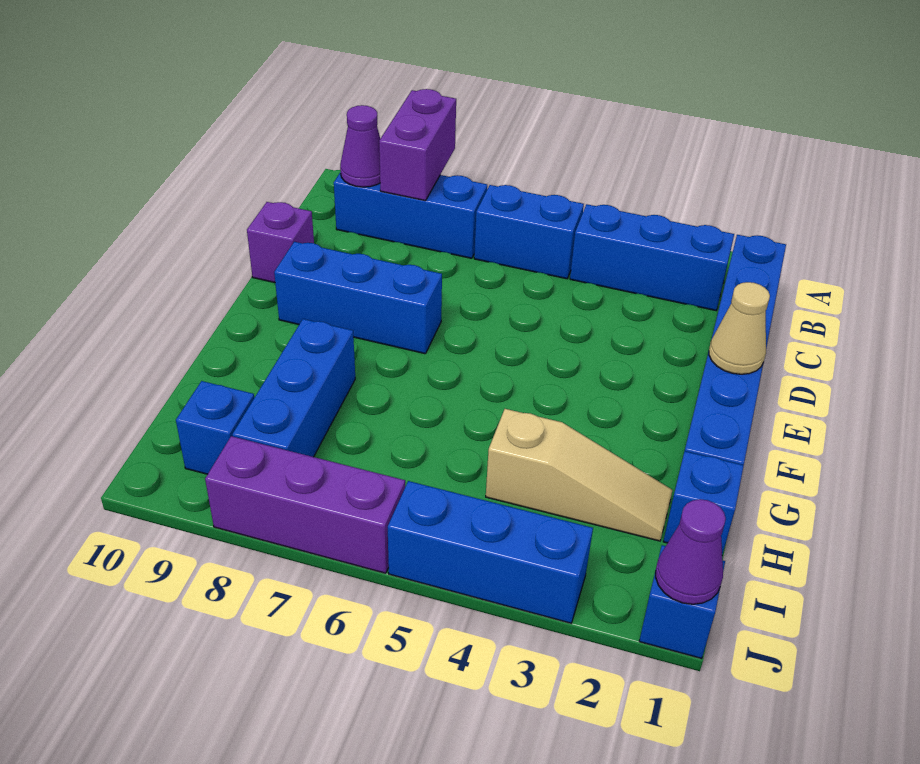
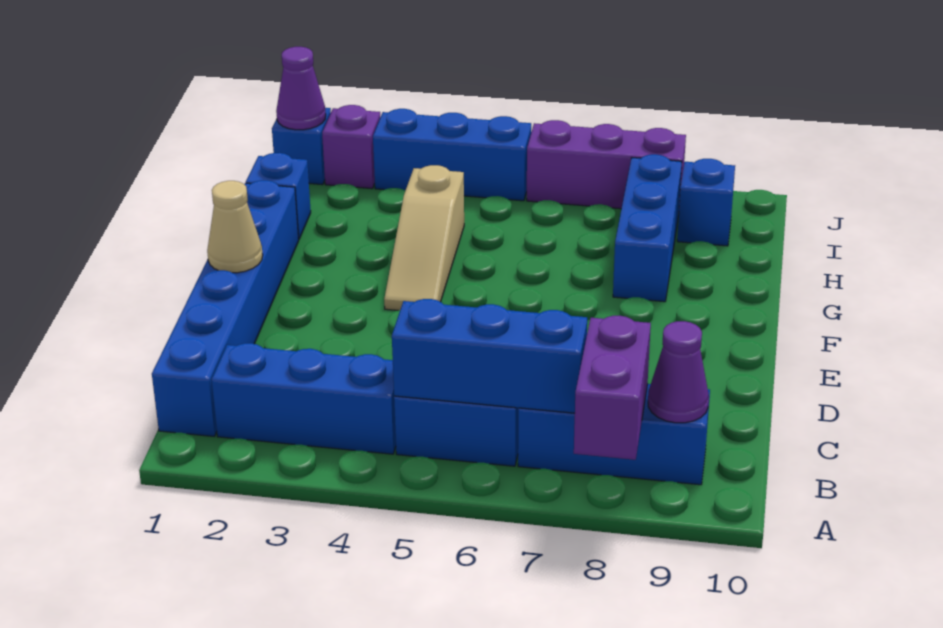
purple 1x1 brick [247,202,314,283] -> purple 1x1 brick moved to [322,105,380,189]
blue 1x3 brick [274,242,442,354] -> blue 1x3 brick moved to [392,299,587,413]
tan 1x3 slope [486,409,673,541] -> tan 1x3 slope turned to [384,165,464,310]

